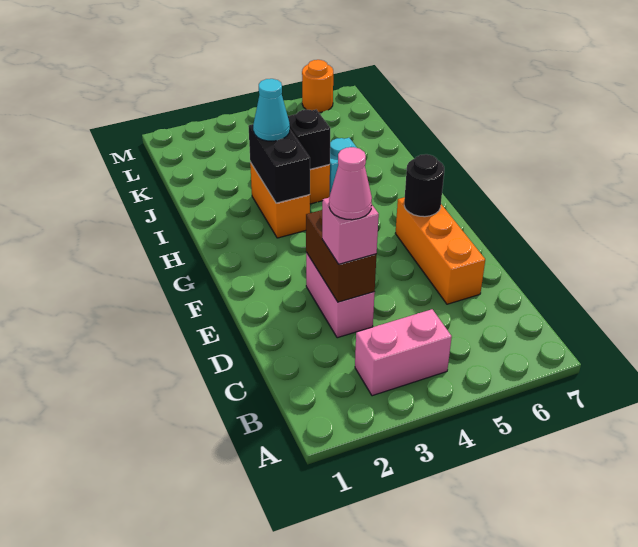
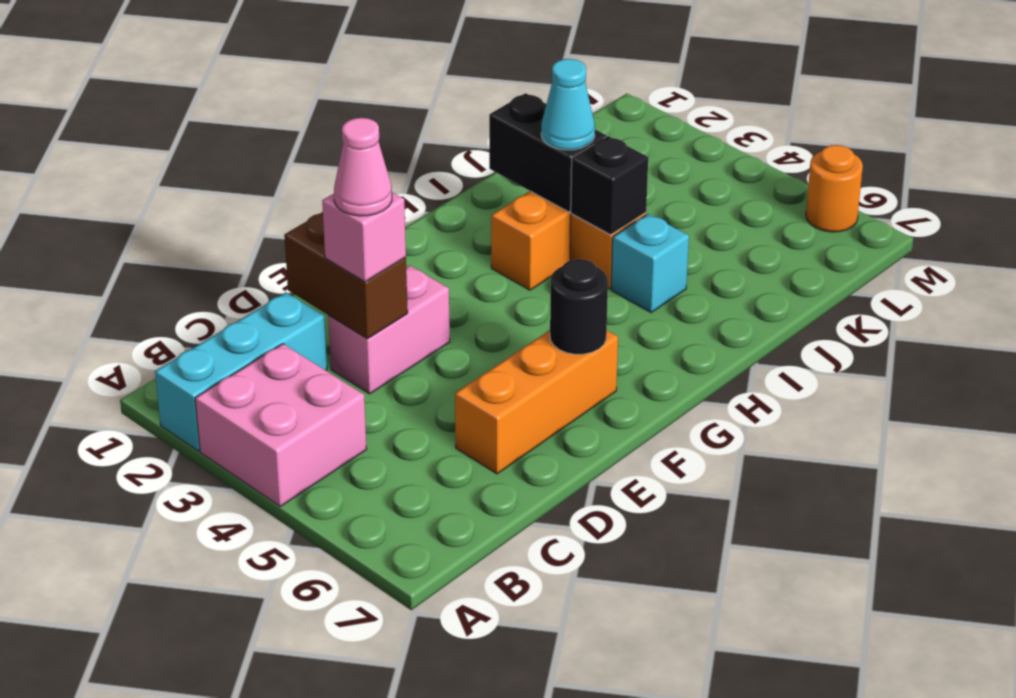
none -> cyan 1x3 brick [155,292,327,451]
pink 1x2 brick [355,309,452,396] -> pink 2x2 brick [195,344,367,506]
brown 1x2 brick [306,210,377,302] -> brown 1x2 brick turned to [284,212,408,339]
black 1x2 brick [248,124,310,203] -> black 1x2 brick turned to [489,93,606,212]

